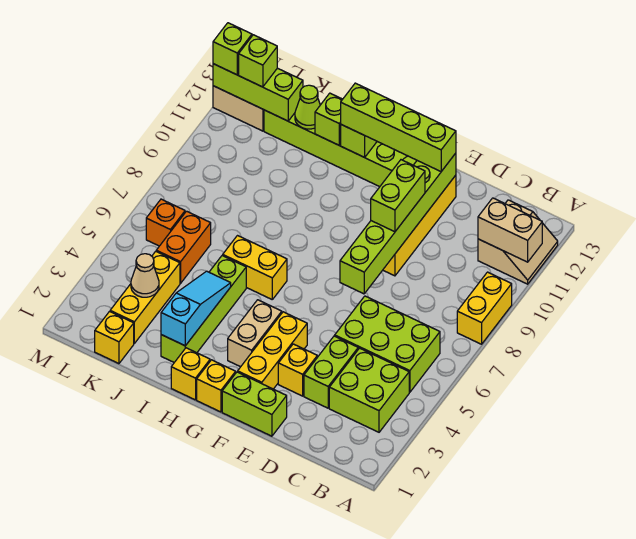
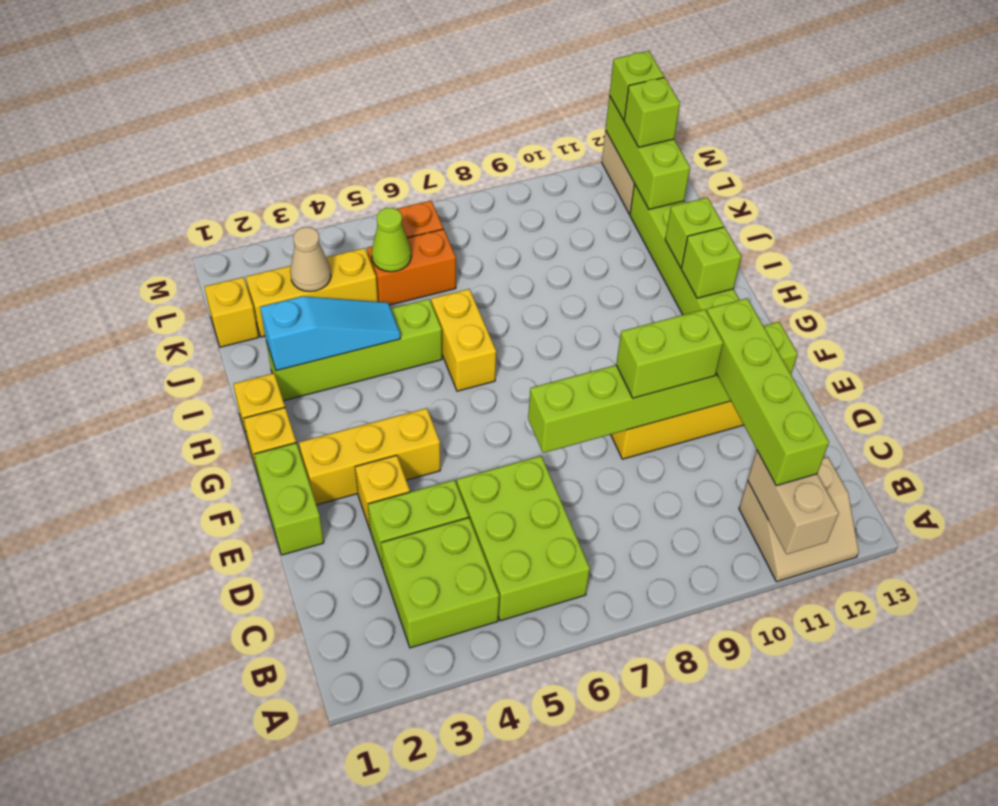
yellow 1x2 brick [457,272,512,344] -> none
lime 1x4 brick [341,83,456,171] -> lime 1x4 brick moved to [707,298,829,486]
tan 1x2 brick [228,300,282,367] -> none
lime 1x1 cone [295,85,320,129] -> lime 1x1 cone moved to [371,208,411,272]

